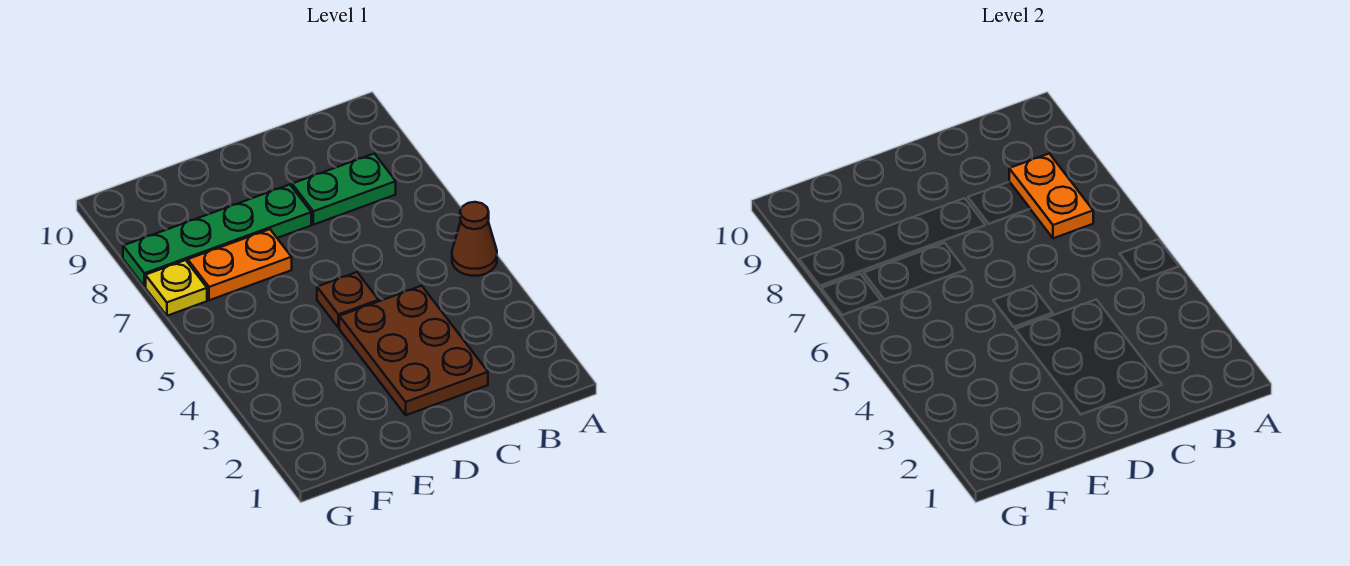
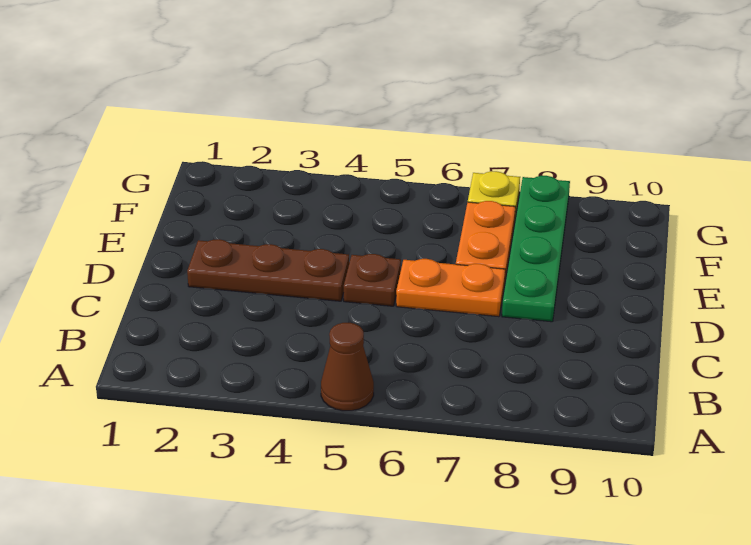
orange 1x2 plate [1009,154,1093,238] -> orange 1x2 plate moved to [396,259,505,317]
green 1x2 plate [292,154,396,225] -> none
brown 2x3 plate [339,286,488,415] -> brown 1x3 plate [187,239,349,301]

